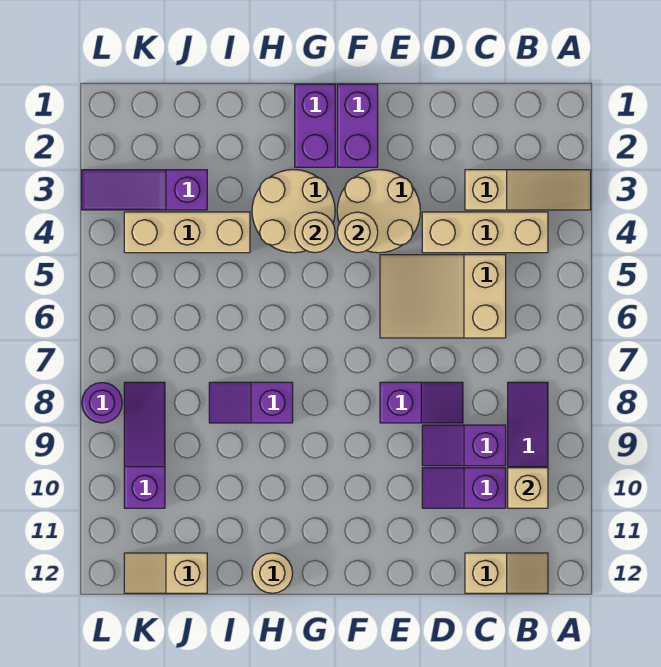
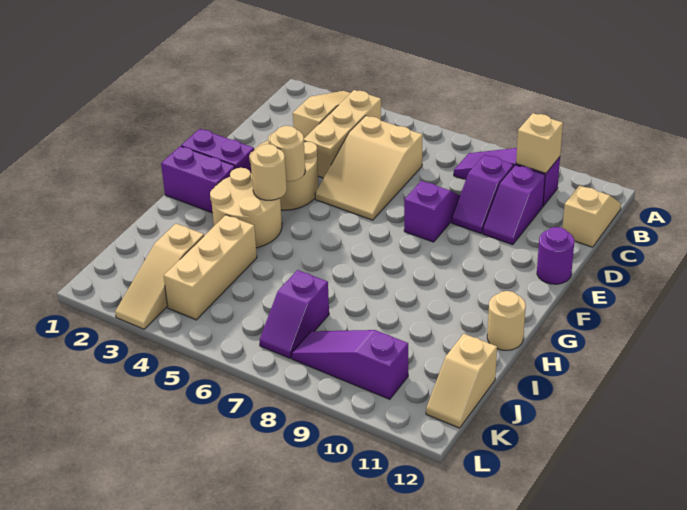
purple 1x2 slope [209,382,293,423] -> purple 1x2 slope moved to [259,270,329,358]
purple 1x3 slope [82,170,207,210] -> tan 1x3 slope [115,224,204,329]
purple 1x1 round brick [82,383,122,423] -> purple 1x1 round brick moved to [537,227,574,284]

